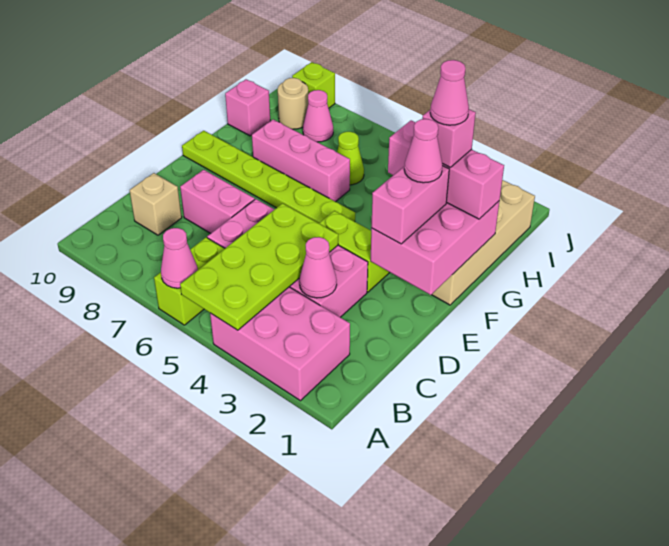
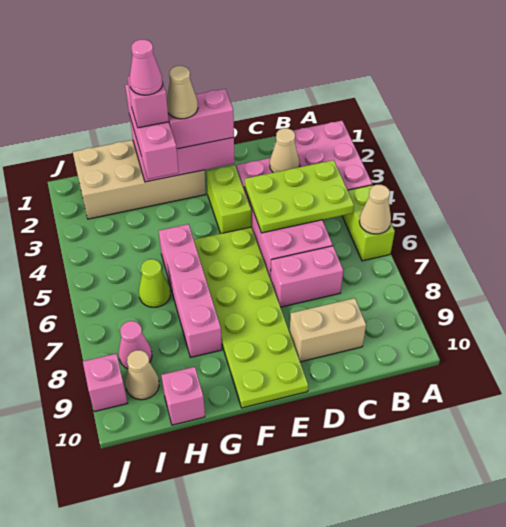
lime 2x4 plate [180,203,338,330] -> lime 2x3 plate [245,160,354,233]
lime 1x2 brick [154,238,225,325] -> lime 1x2 brick turned to [342,185,395,261]
pink 1x1 cone [161,228,198,288] -> tan 1x1 cone [359,185,391,234]
pink 1x1 cone [299,237,337,298] -> tan 1x1 cone [270,128,299,173]
tan 1x1 brick [130,173,182,235] -> tan 1x2 brick [290,298,366,362]
pink 1x2 brick [180,170,255,234] -> pink 1x2 brick turned to [271,246,343,307]
pink 1x1 cone [404,119,442,183] -> tan 1x1 cone [167,66,198,119]
lime 1x6 plate [182,131,355,223] -> lime 2x6 plate [194,227,308,408]
pink 1x3 brick [252,120,350,202] -> pink 1x4 brick [159,224,222,357]
tan 1x1 round brick [278,78,308,129] -> tan 1x1 cone [125,350,159,400]
lime 1x1 brick [292,62,335,108] -> pink 1x1 brick [83,354,127,412]

